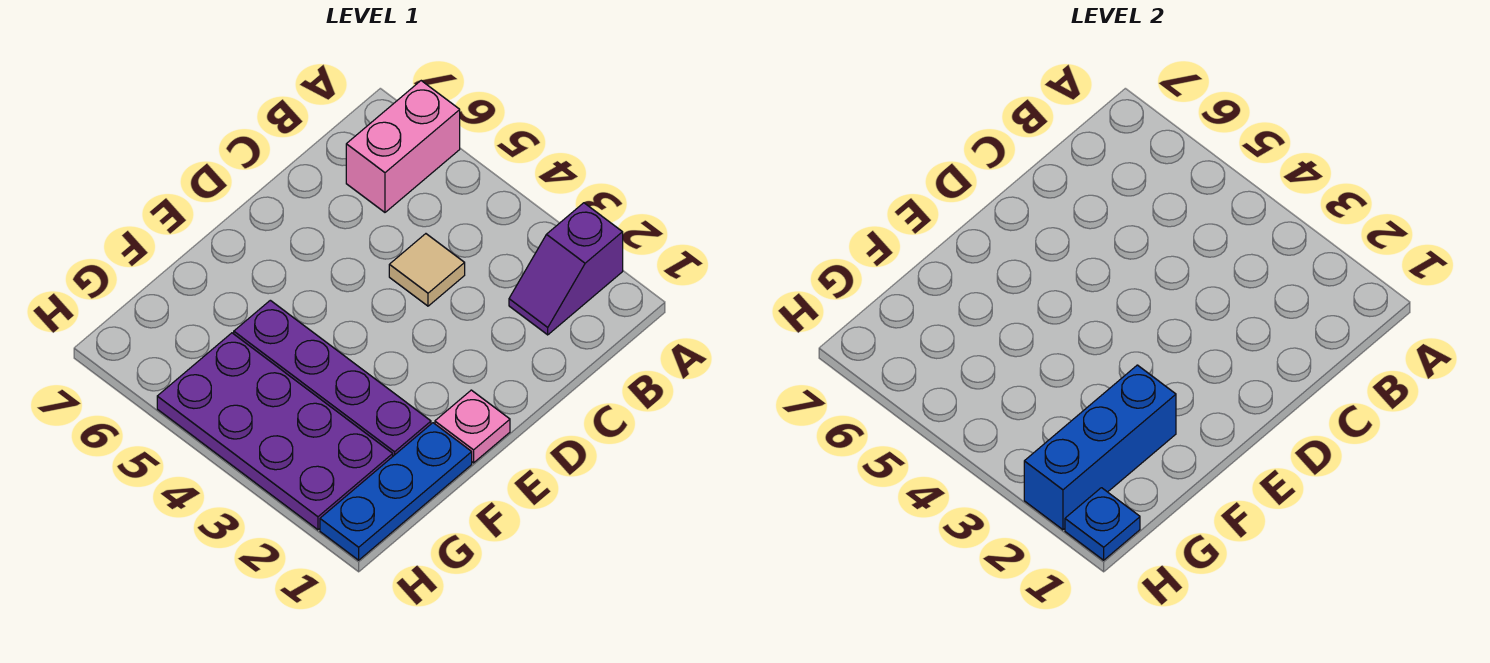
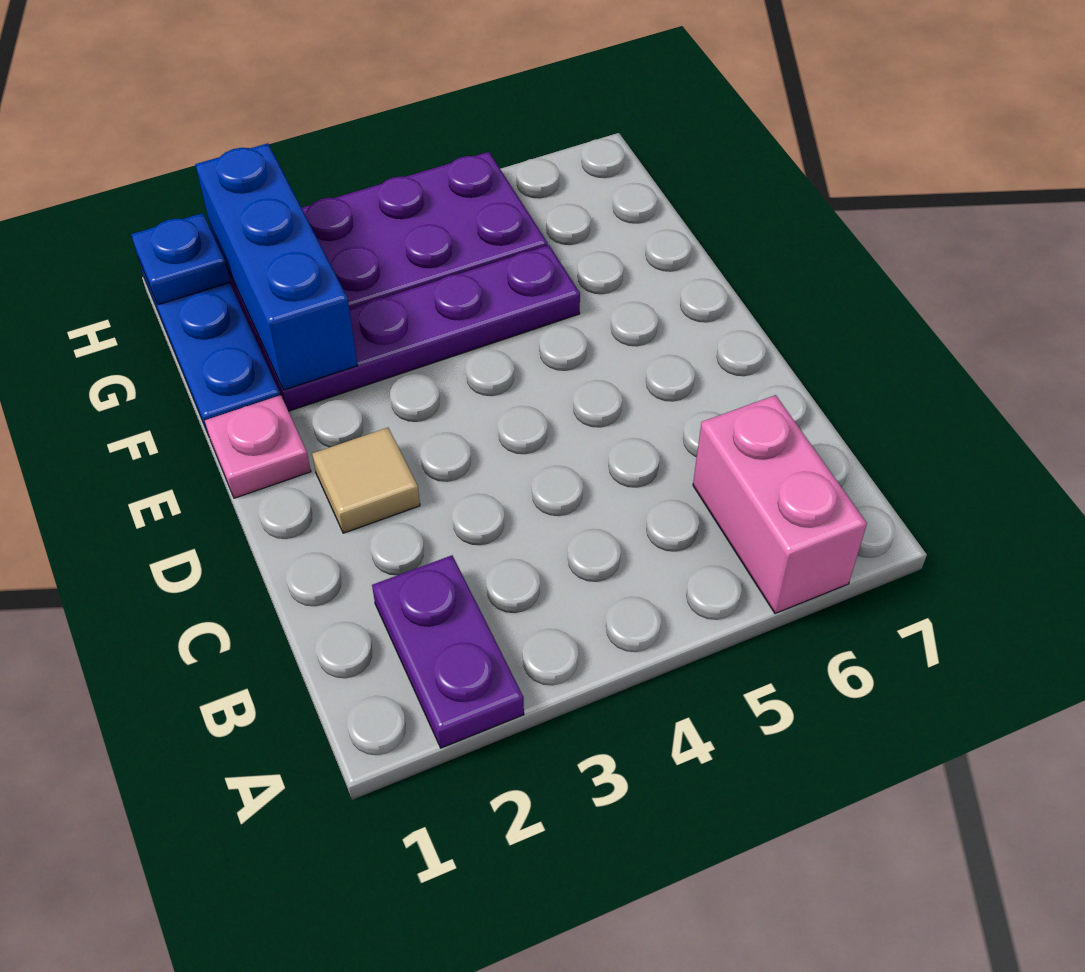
purple 1x2 slope [509,203,623,335] -> purple 1x2 plate [372,555,524,748]
tan 1x1 tile [389,234,465,306] -> tan 1x1 tile moved to [312,428,420,533]

